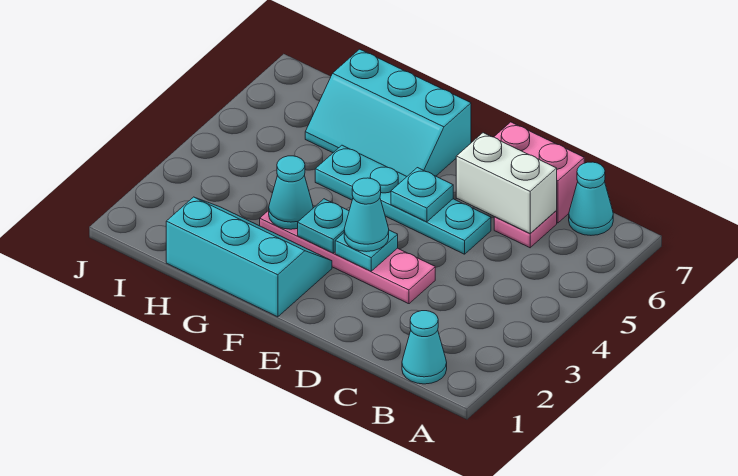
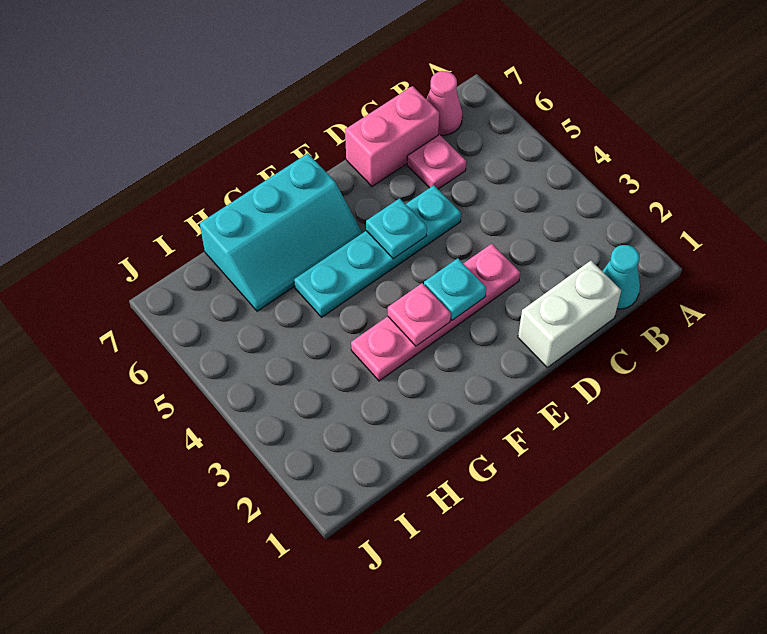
cyan 1x1 cone [569,162,613,235] -> pink 1x1 cone [426,71,462,135]
white 1x2 brick [456,133,557,234] -> white 1x2 brick moved to [518,261,621,368]
cyan 1x1 cone [344,178,389,252] -> none
cyan 2x3 slope [166,197,332,317] -> none
cyan 1x1 plate [298,199,349,253] -> pink 1x1 plate [388,283,451,346]
cyan 1x1 cone [269,156,313,229] -> none

